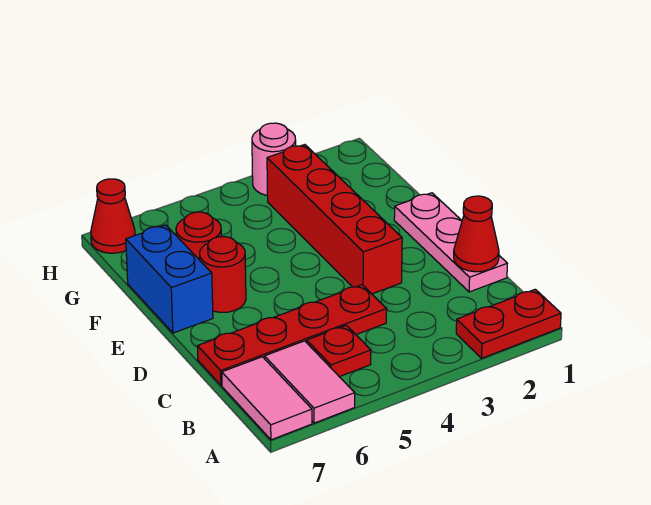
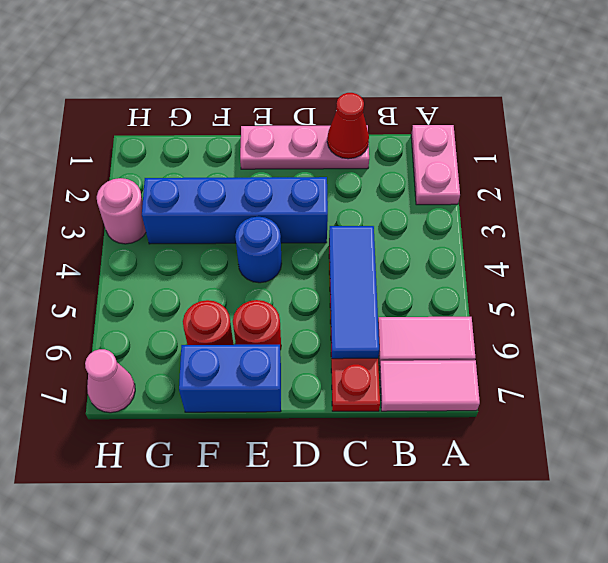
red 1x2 plate [456,289,561,358] -> pink 1x2 plate [411,125,460,205]
red 1x1 plate [307,325,371,377] -> none
none -> blue 1x3 tile [329,226,379,359]
red 1x4 brick [267,145,402,294] -> blue 1x4 brick [142,177,328,244]
none -> blue 1x1 round brick [235,217,282,283]
red 1x1 cone [91,179,135,253] -> pink 1x1 cone [85,349,135,413]

